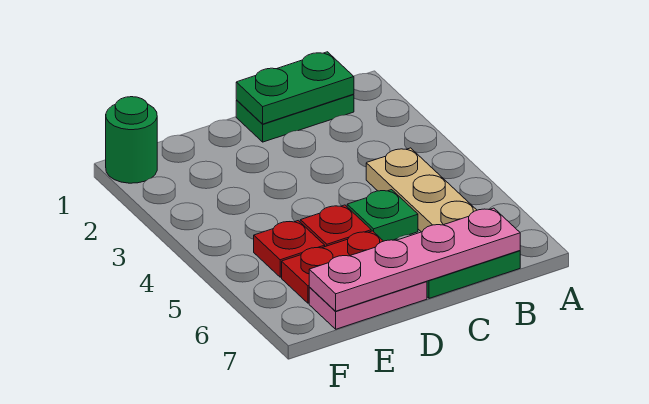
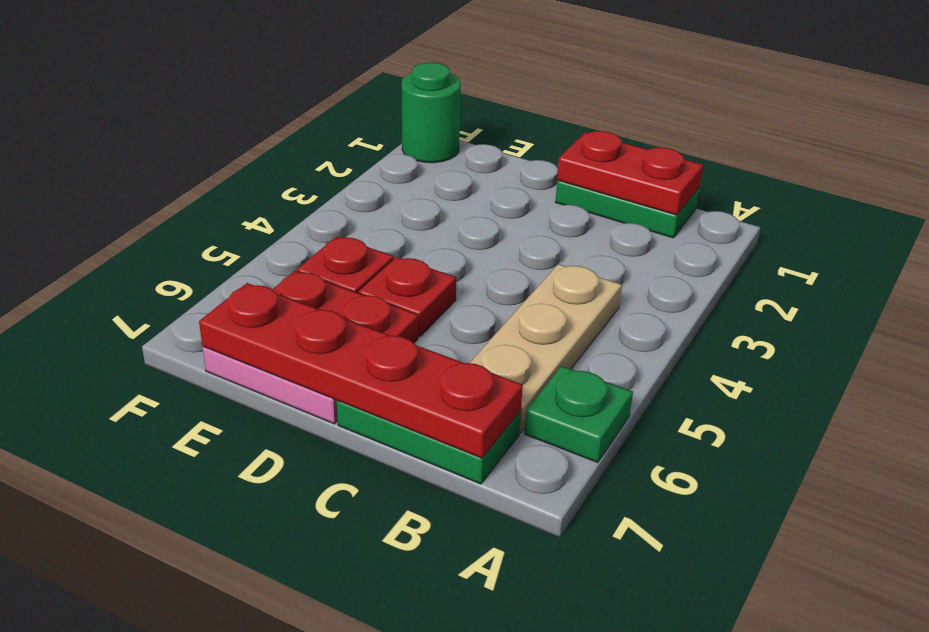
green 1x2 plate [236,52,354,124] -> red 1x2 plate [557,131,703,215]
pink 1x4 plate [309,208,520,311] -> red 1x4 plate [199,283,523,458]
green 1x1 plate [347,190,418,241] -> green 1x1 plate moved to [525,366,633,462]

